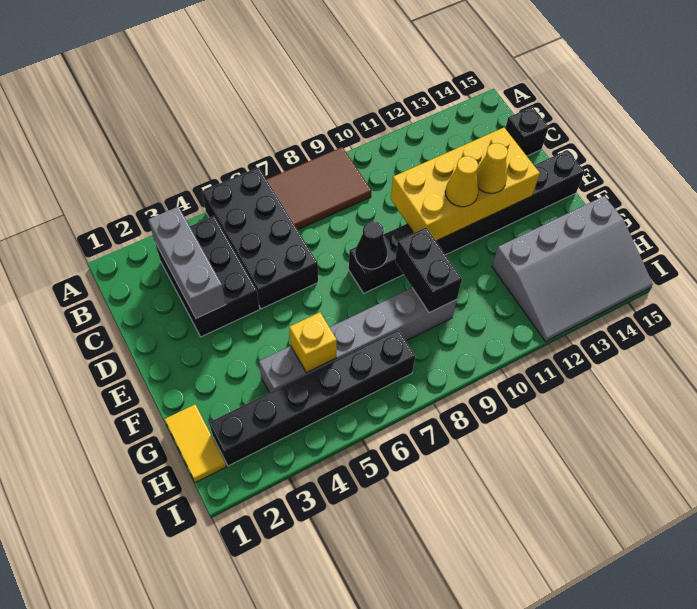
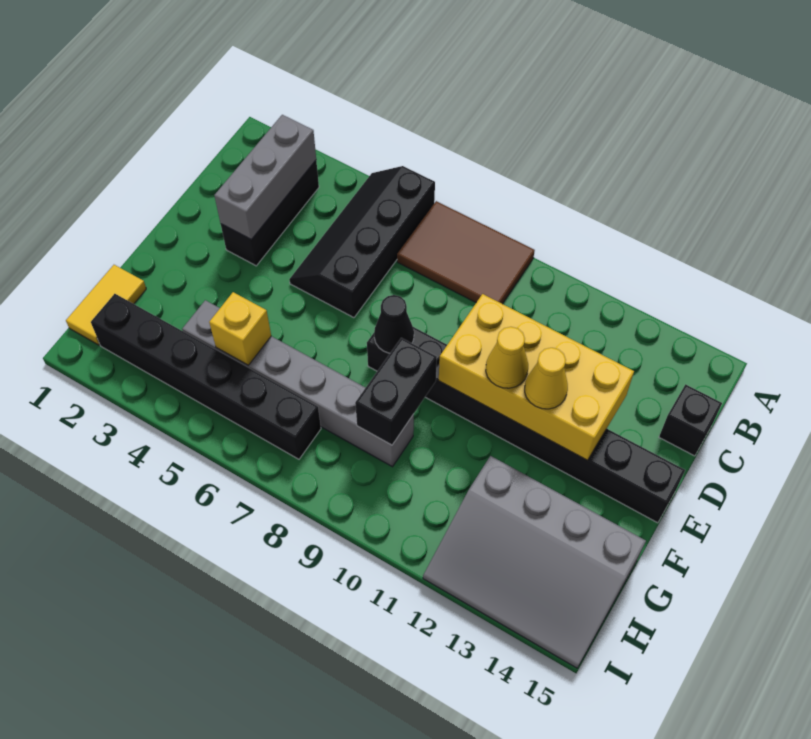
black 2x4 brick [202,167,318,309] -> black 2x4 slope [289,166,435,318]
black 2x3 brick [155,216,260,337] -> black 1x3 brick [221,160,319,266]

